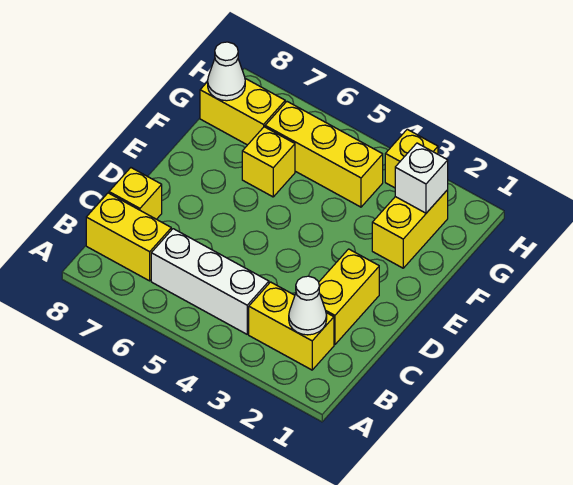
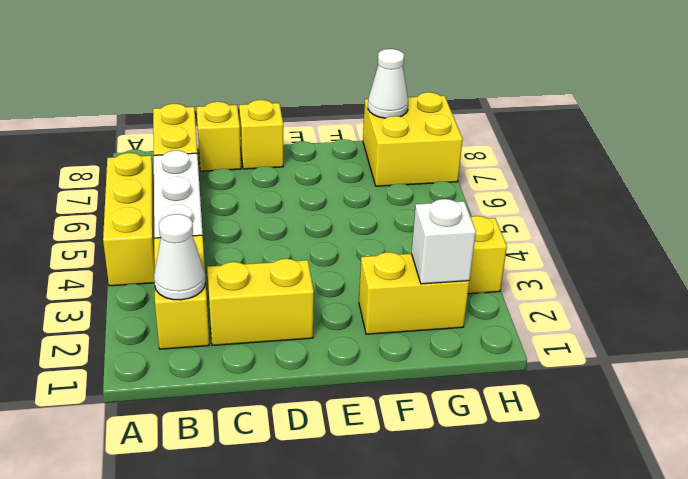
yellow 1x1 brick [242,127,295,197] -> yellow 1x1 brick moved to [239,100,283,169]
yellow 1x3 brick [265,102,383,207] -> yellow 1x3 brick moved to [103,153,155,286]
yellow 1x2 brick [200,78,285,145] -> yellow 2x2 brick [363,92,463,186]

